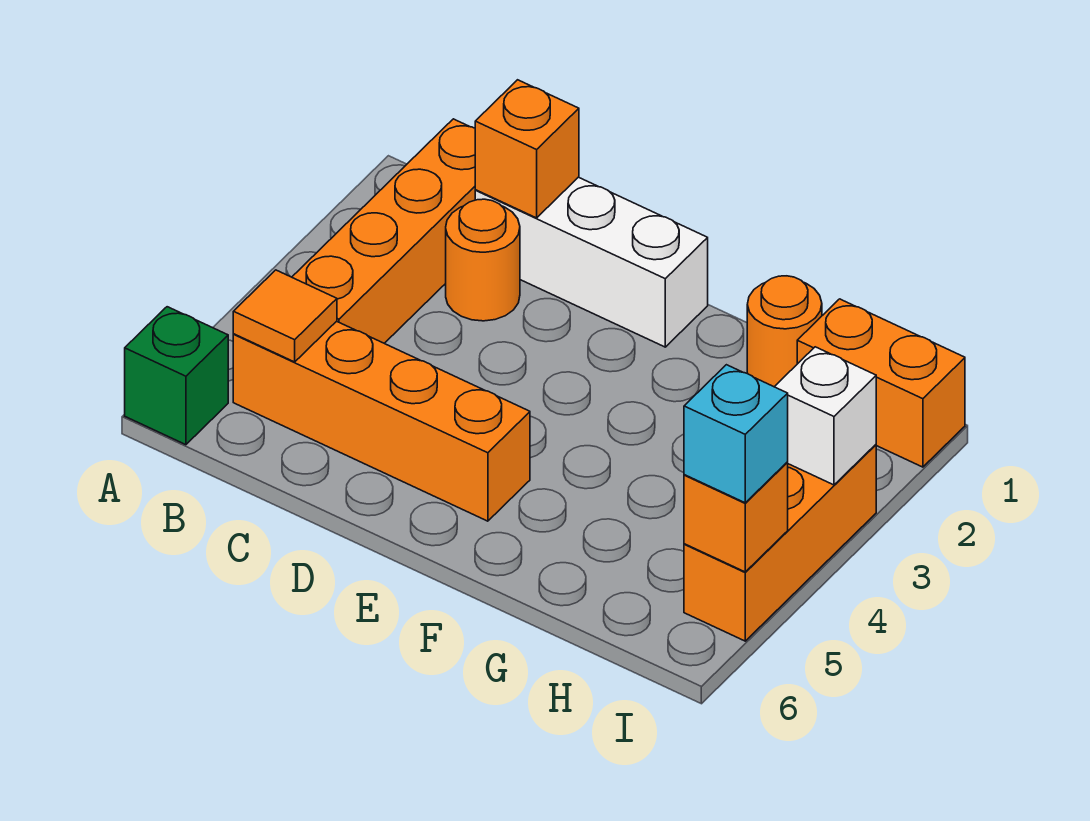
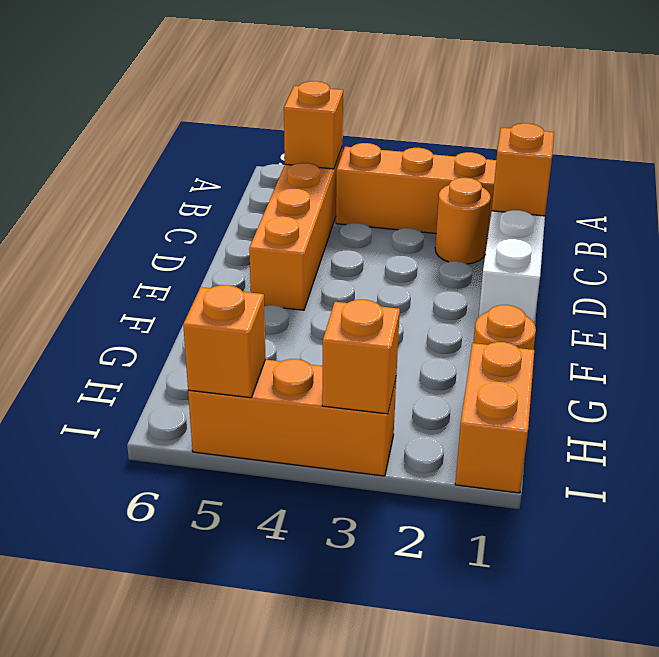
green 1x1 brick [125,307,228,445] -> none
orange 1x1 tile [233,270,337,362] -> orange 1x1 brick [284,81,343,169]
white 1x1 brick [775,347,876,485] -> orange 1x1 brick [322,300,400,414]
cyan 1x1 brick [684,365,788,503] -> none

